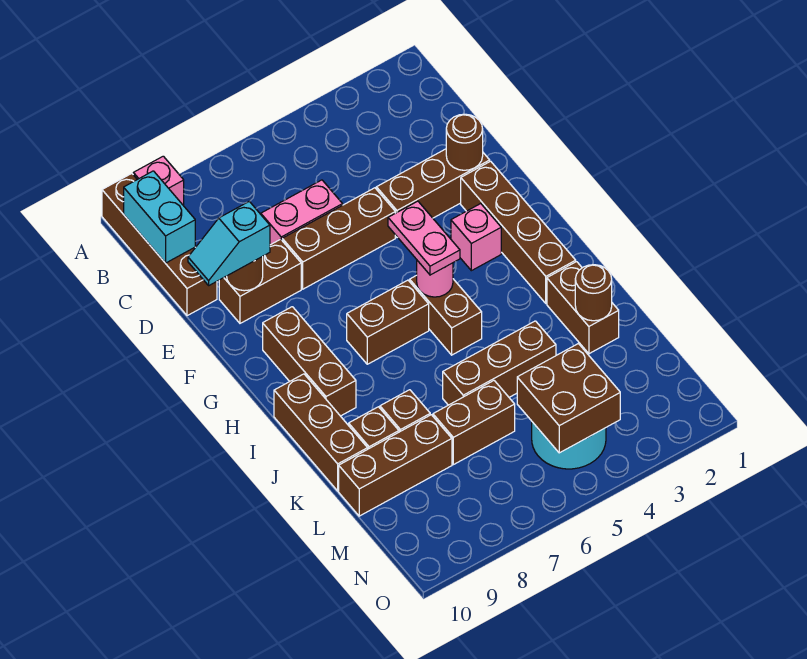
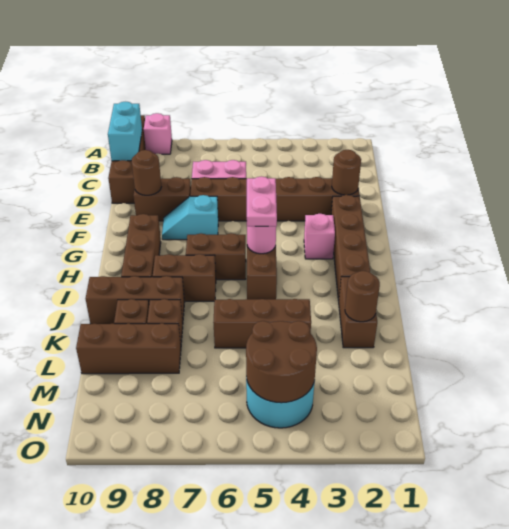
cyan 1x2 slope [188,201,270,285] -> cyan 1x2 slope moved to [162,195,218,240]
brown 1x3 brick [274,374,368,491] -> brown 1x3 brick turned to [86,276,185,324]
brown 1x2 brick [433,381,515,465] -> brown 1x2 brick moved to [153,254,216,301]
brown 2x2 brick [517,344,620,453] -> brown 2x2 round brick [246,321,317,403]

